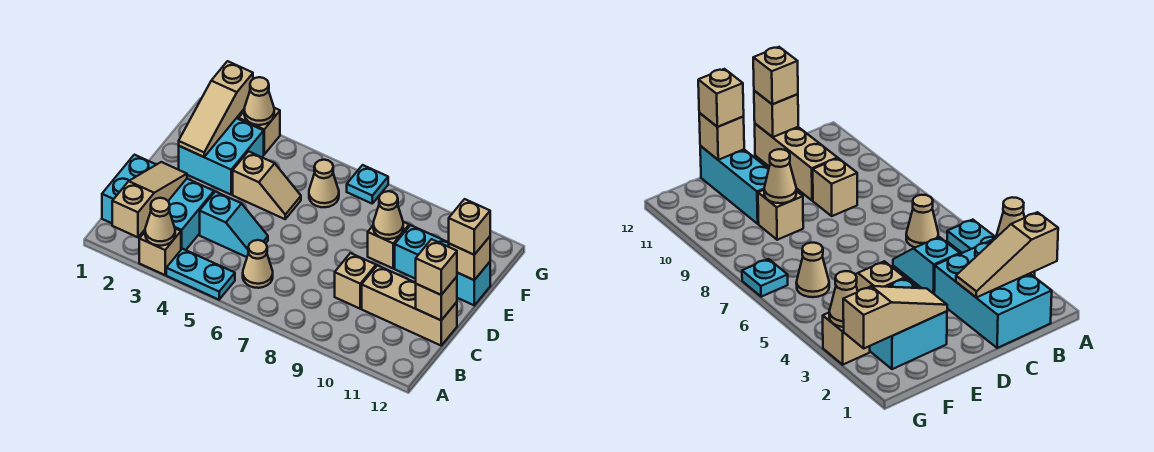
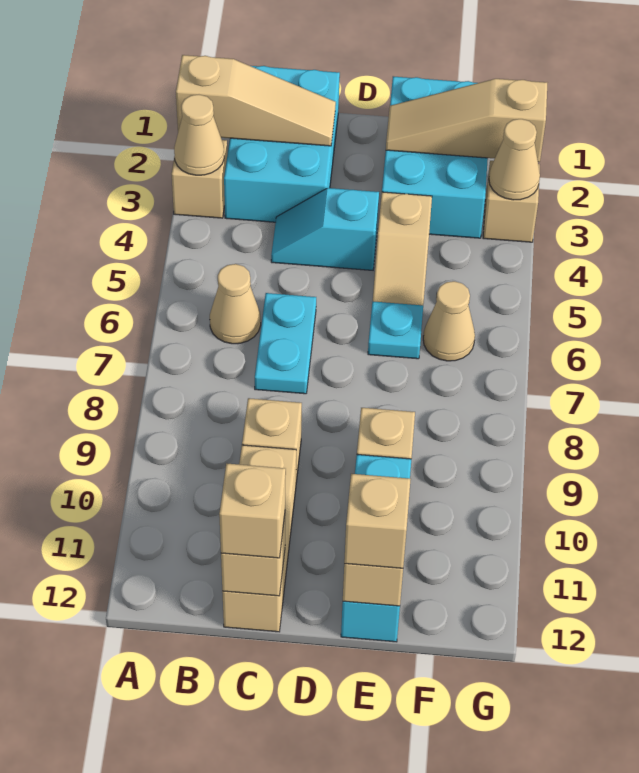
cyan 1x2 plate [166,249,235,300] -> cyan 1x2 plate moved to [255,293,316,394]
cyan 1x2 slope [200,192,268,257] -> cyan 1x2 slope turned to [271,188,379,270]
cyan 2x2 brick [179,118,264,195] -> cyan 2x3 brick [382,76,488,238]
tan 1x1 cone [373,191,403,239] -> none
cyan 1x1 plate [347,165,388,203] -> cyan 1x1 plate moved to [368,301,423,359]

